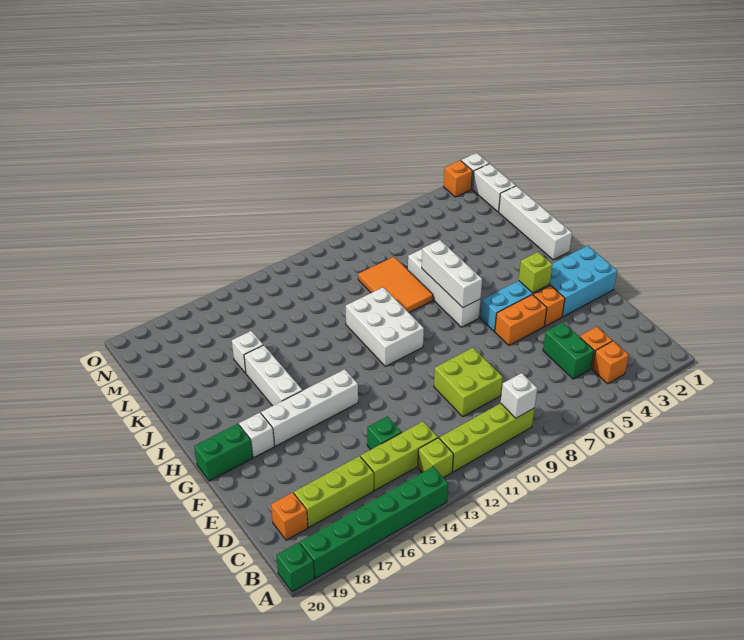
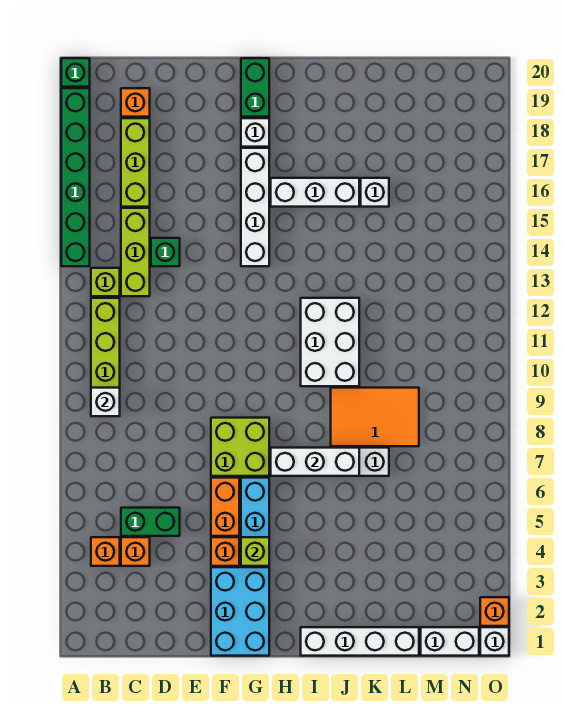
lime 2x2 brick [434,348,503,416] -> lime 2x2 brick moved to [211,418,269,476]
white 2x3 brick [346,287,424,366] -> white 2x3 brick turned to [301,298,359,386]

